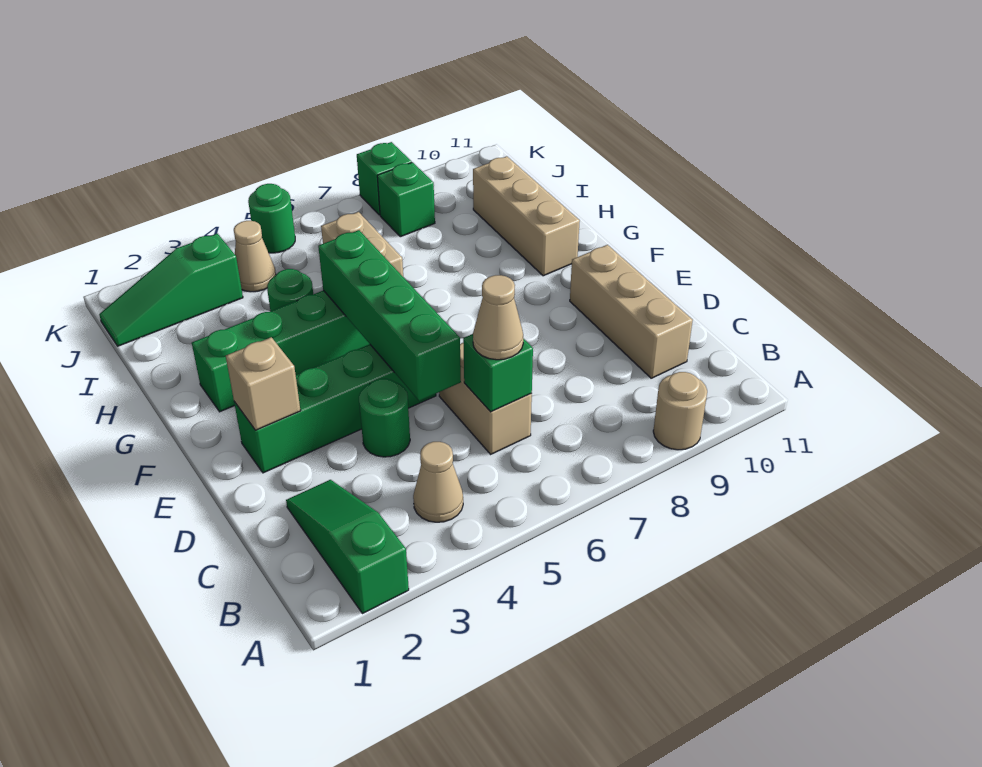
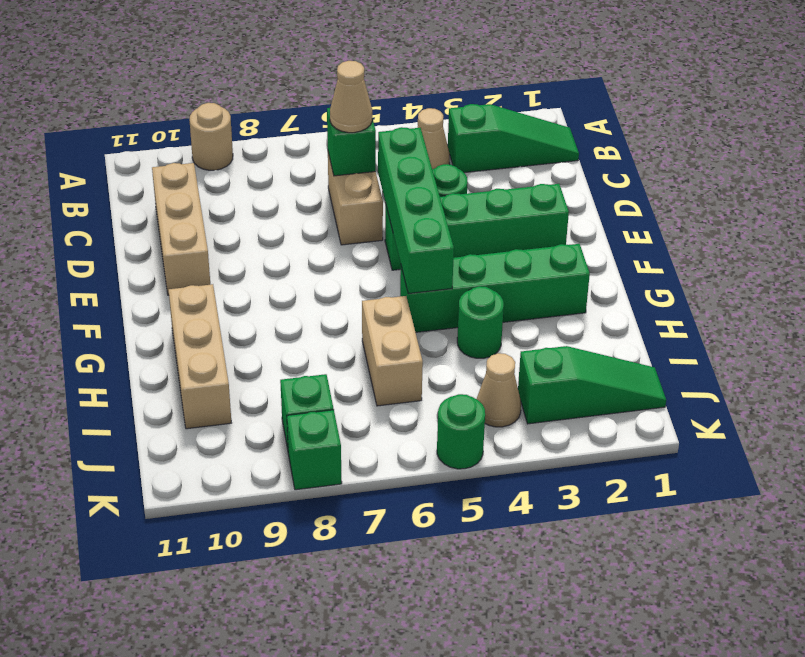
green 1x3 slope [286,480,409,614] -> green 1x3 slope turned to [448,104,579,173]
tan 1x1 brick [226,337,300,430] -> none

